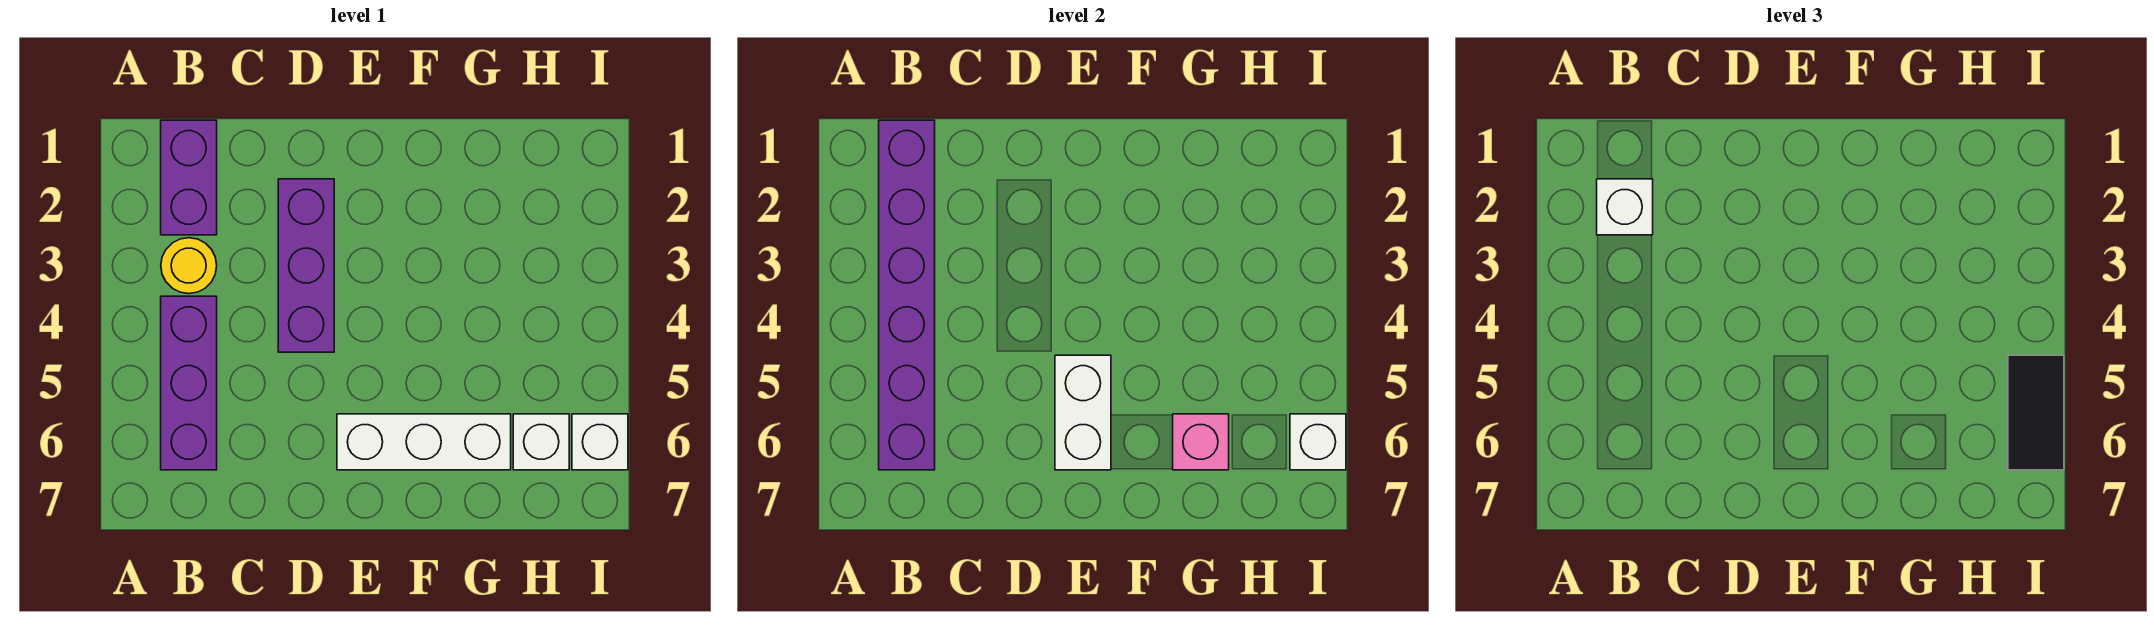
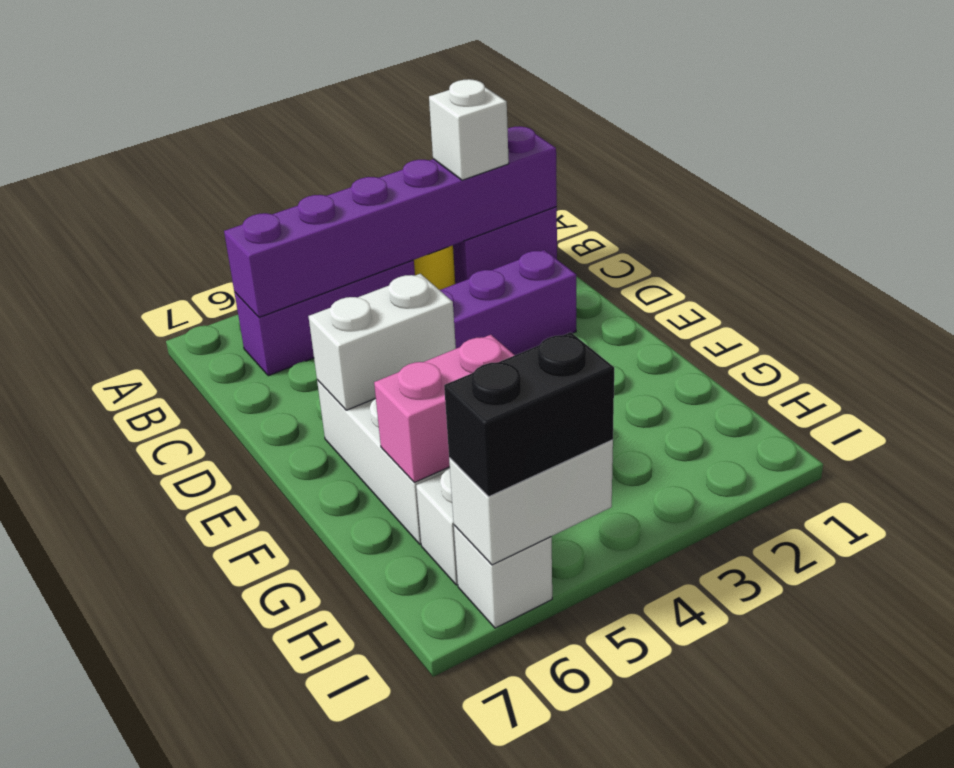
pink 1x1 brick [1173,414,1229,470] -> pink 1x2 brick [374,335,515,482]
black 1x2 tile [2008,355,2064,470] -> black 1x2 brick [444,332,614,497]
white 1x1 brick [1290,414,1346,470] -> white 1x2 brick [449,440,613,565]

